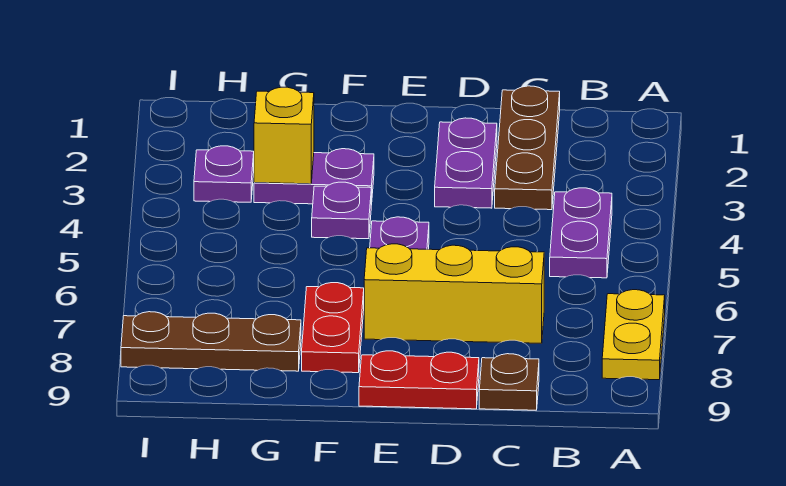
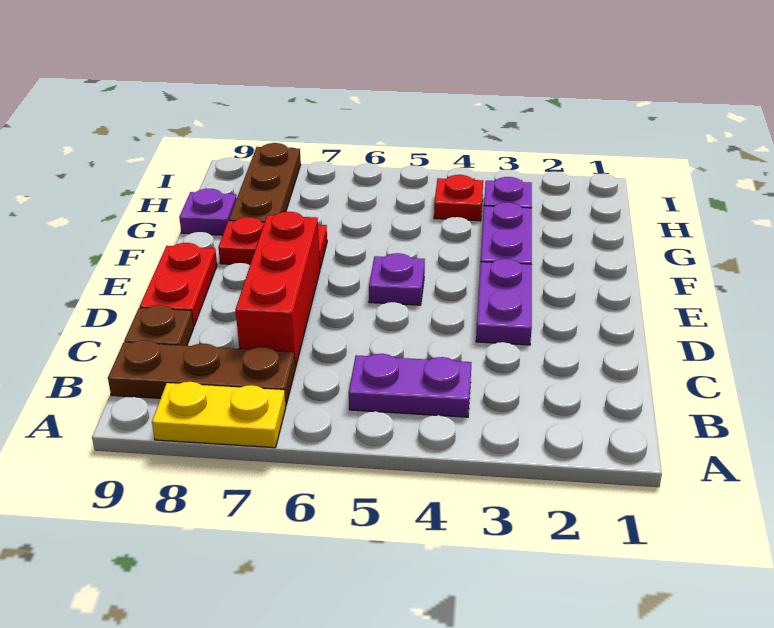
brown 1x3 plate [495,86,560,210] -> brown 1x3 plate moved to [108,340,295,406]
yellow 1x3 brick [364,244,544,343] -> red 1x3 brick [235,212,320,368]
purple 1x2 plate [435,118,497,208] -> purple 1x2 plate turned to [476,259,532,345]
purple 1x1 plate [312,182,371,239] -> purple 1x1 plate moved to [179,189,237,235]
yellow 1x1 brick [254,87,314,184] -> none
none -> red 1x1 plate [434,175,483,221]

